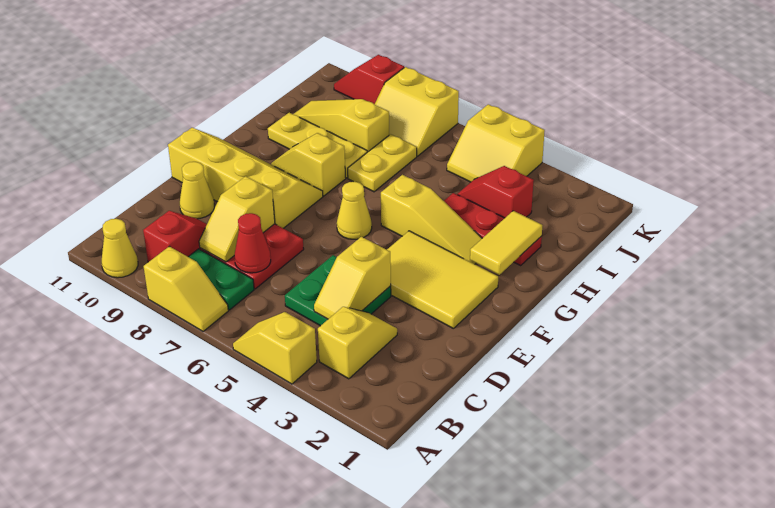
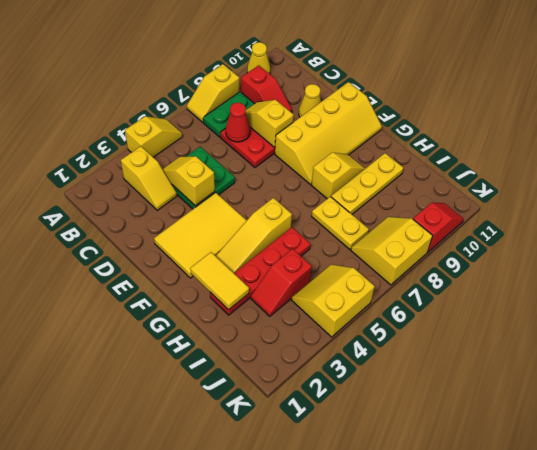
yellow 1x1 cone [337,182,372,239] -> none
red 1x3 plate [444,193,542,265] -> red 1x4 plate [210,227,310,315]
red 1x2 slope [457,166,534,218] -> red 1x2 slope turned to [251,249,312,316]
yellow 1x3 slope [293,99,389,152] -> none

